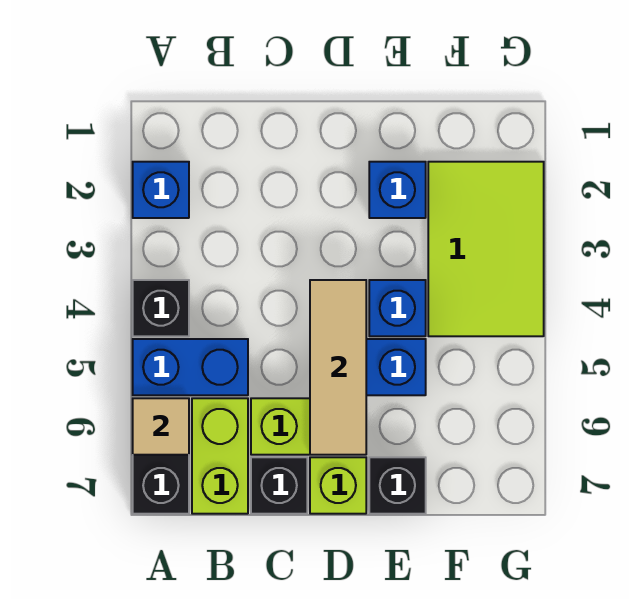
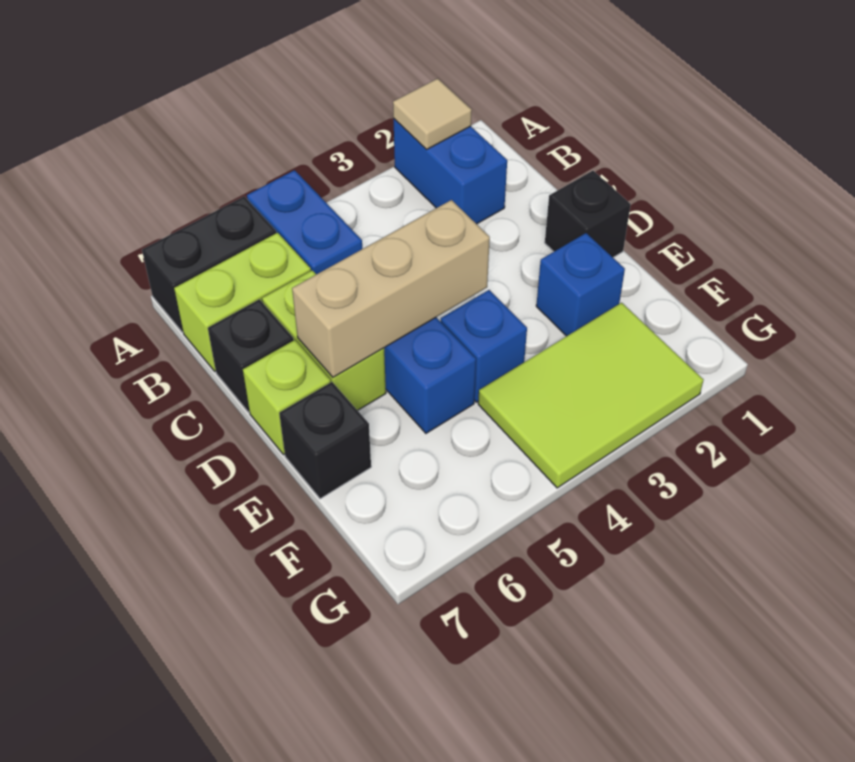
blue 1x1 brick [133,162,189,218] -> blue 1x2 brick [394,119,507,224]
black 1x1 brick [133,280,189,336] -> black 1x1 brick moved to [545,171,631,257]
tan 1x1 tile [133,398,189,455] -> tan 1x1 tile moved to [393,79,472,149]
tan 1x3 tile [310,280,366,455] -> tan 1x3 brick [292,200,490,377]

